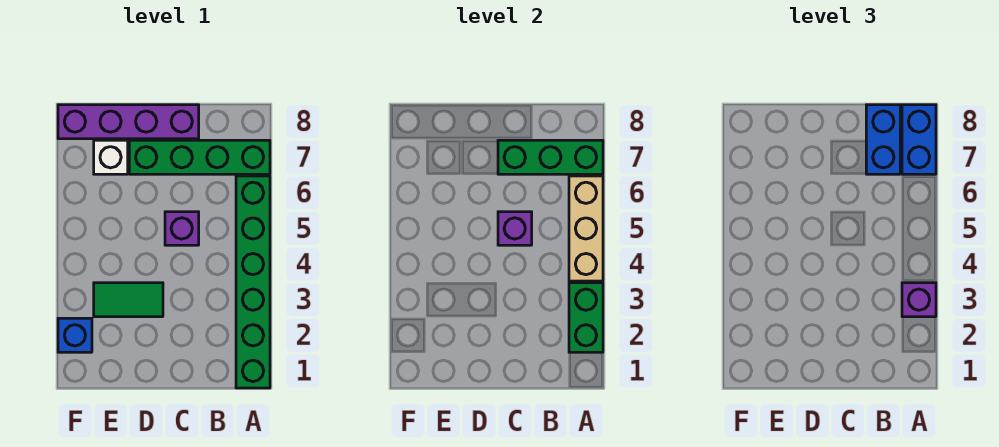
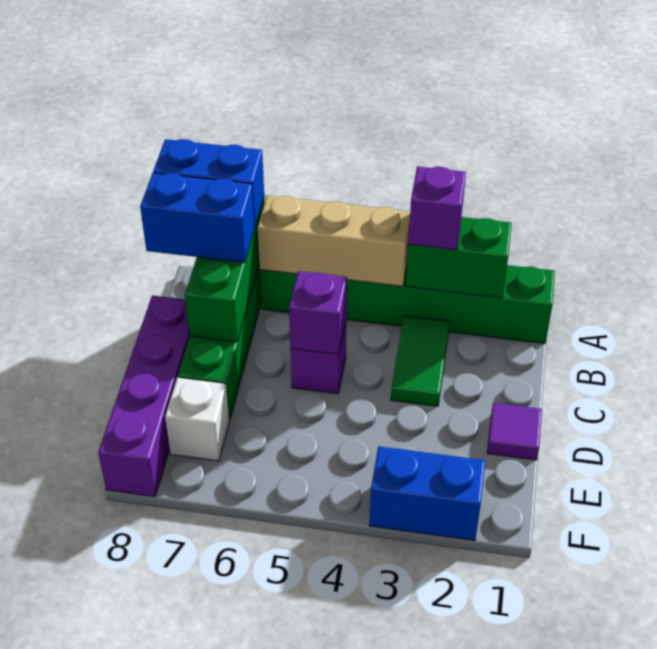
none -> purple 1x1 tile [487,403,542,460]
green 1x2 tile [94,283,163,317] -> green 1x2 tile moved to [391,316,450,406]
blue 1x1 brick [58,318,92,352] -> blue 1x2 brick [369,446,485,541]

